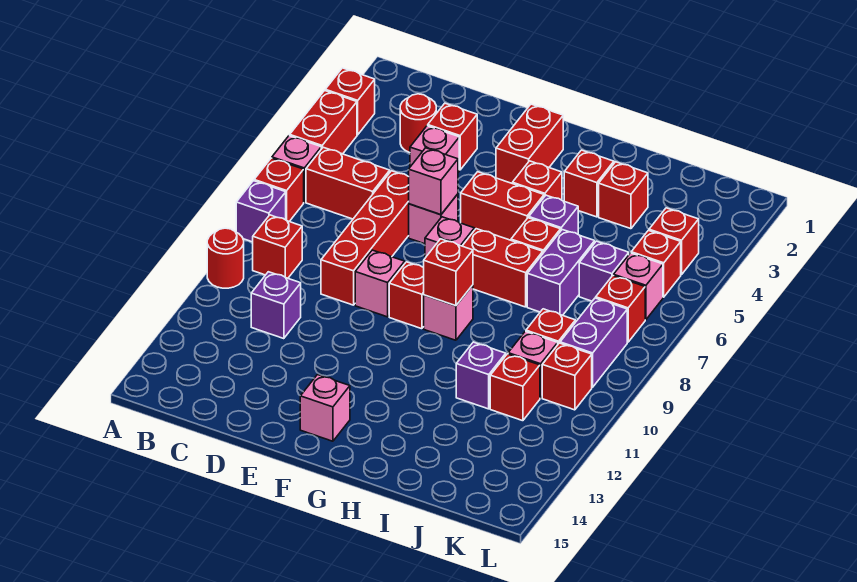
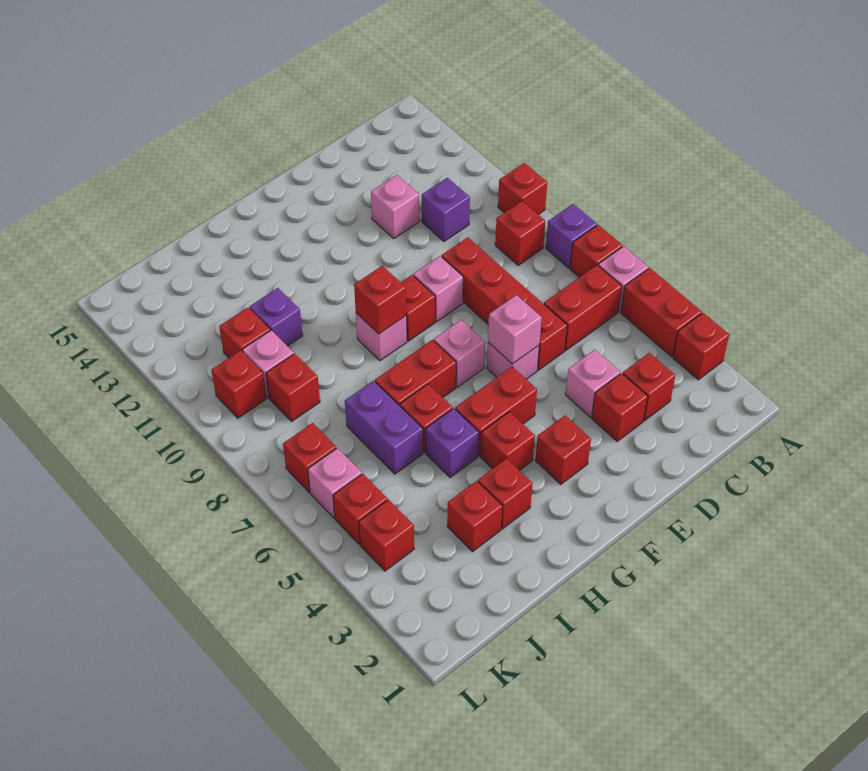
red 1x1 round brick [207,228,244,288] -> red 1x1 brick [498,163,547,215]
red 1x1 round brick [400,94,436,153] -> red 1x1 brick [623,353,675,421]
red 1x2 brick [496,104,563,183] -> red 1x1 brick [535,415,591,484]
pink 1x1 brick [300,375,350,441] -> pink 1x1 brick moved to [371,175,419,238]
purple 1x1 brick [579,241,629,301] -> none
purple 1x2 brick [560,298,627,387] -> none

